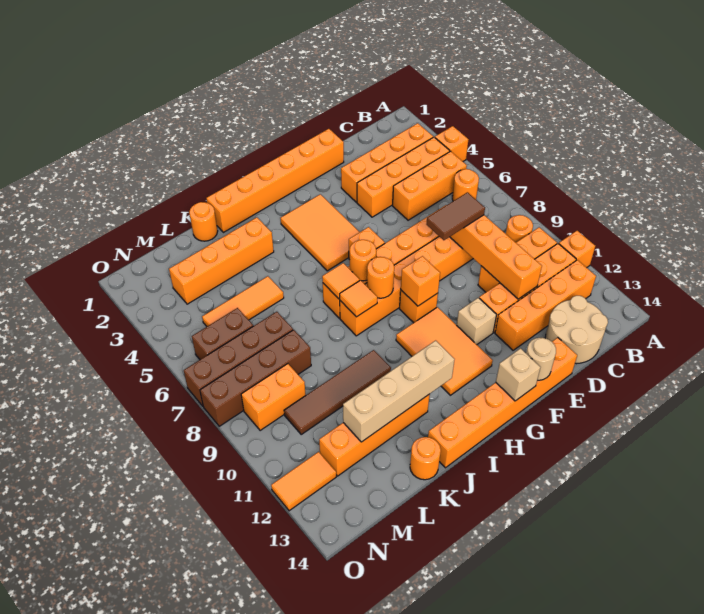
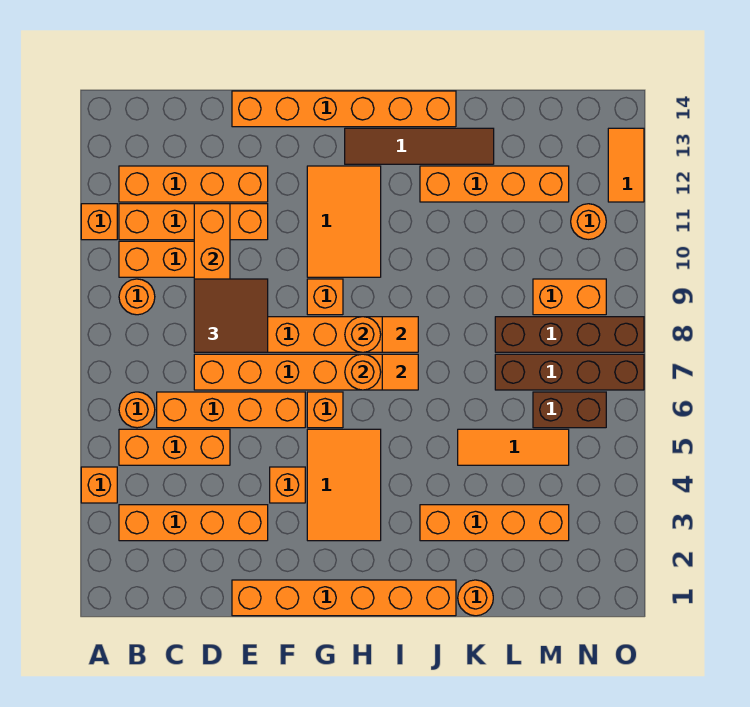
orange 1x4 brick [357,137,450,217] -> orange 1x4 brick moved to [157,392,305,428]
tan 2x2 round brick [545,296,608,364] -> none
brown 1x2 tile [426,192,485,240] -> brown 2x2 tile [194,279,268,352]
tan 1x1 brick [457,298,496,345] -> none
tan 1x1 round brick [526,338,556,380] -> none
orange 1x1 brick [401,256,440,306] -> orange 1x1 brick moved to [270,467,305,503]
tan 1x1 brick [496,348,540,401] -> none
tan 1x4 brick [343,340,455,442] -> none
brown 1x4 tile [284,350,391,434] -> brown 1x4 tile moved to [345,128,494,164]
orange 1x1 round brick [410,437,441,480] -> orange 1x1 round brick moved to [571,204,606,239]
orange 1x2 tile [271,452,336,511] -> orange 1x2 tile turned to [608,128,644,202]

